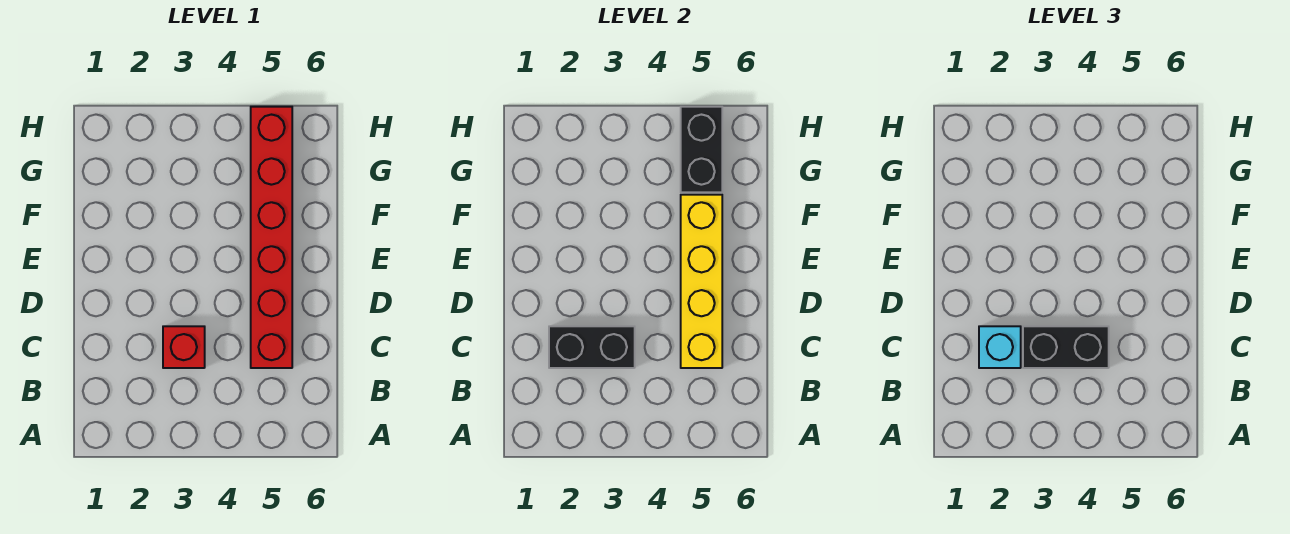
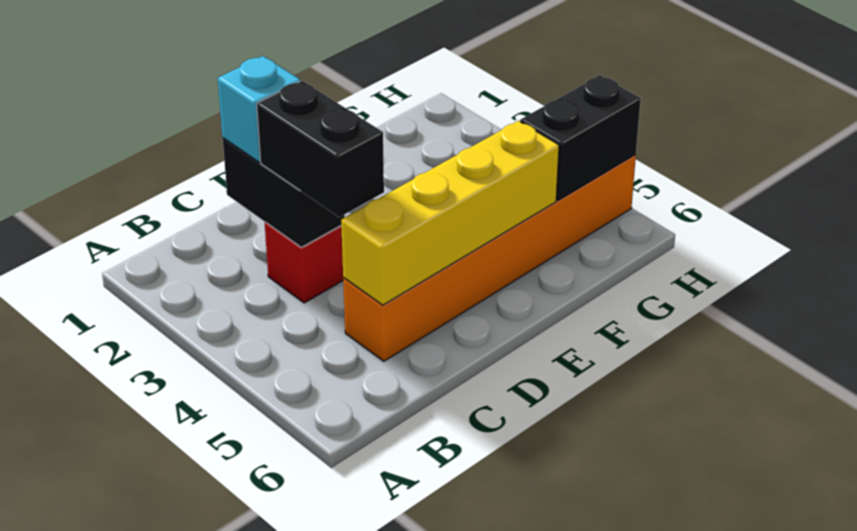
red 1x6 brick [251,107,292,368] -> orange 1x6 brick [343,155,636,361]

